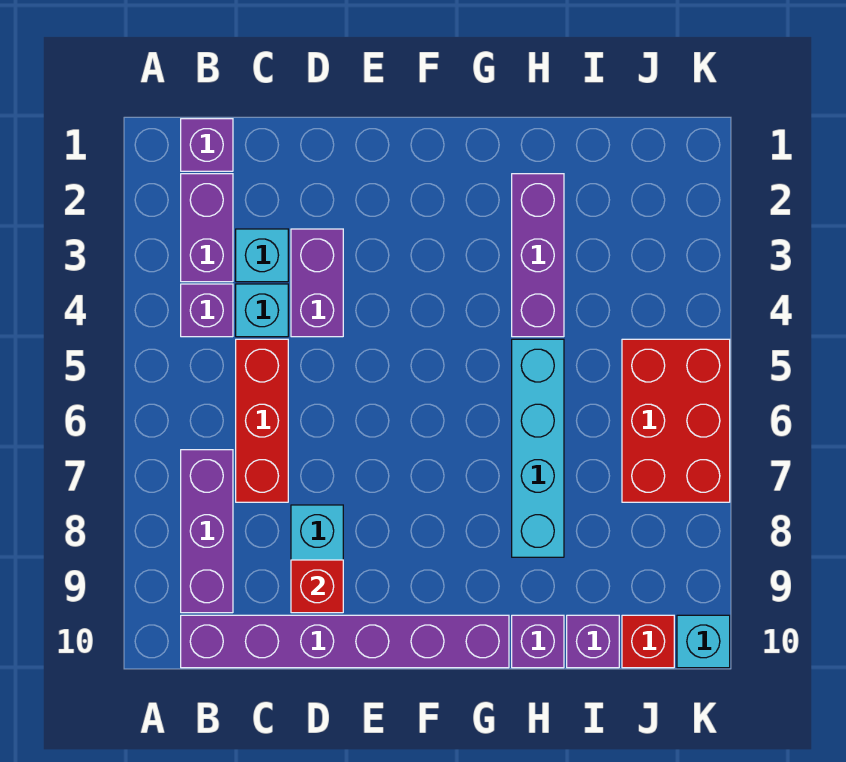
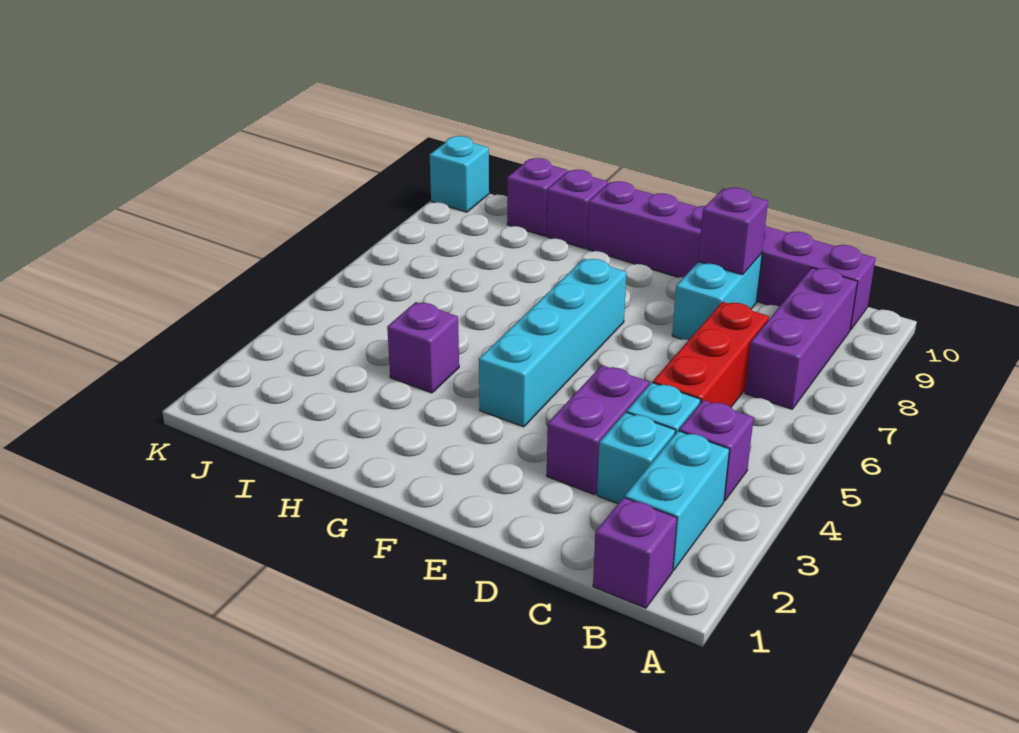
purple 1x2 brick [181,174,233,282] -> cyan 1x2 brick [625,431,729,570]
red 1x1 brick [291,560,343,613] -> purple 1x1 brick [698,188,768,275]
purple 1x3 brick [512,174,564,337] -> purple 1x1 brick [387,302,459,393]
cyan 1x4 brick [512,339,564,557] -> cyan 1x4 brick moved to [479,259,627,427]
red 2x3 brick [622,339,730,502] -> none
red 1x1 brick [622,615,674,668] -> none

